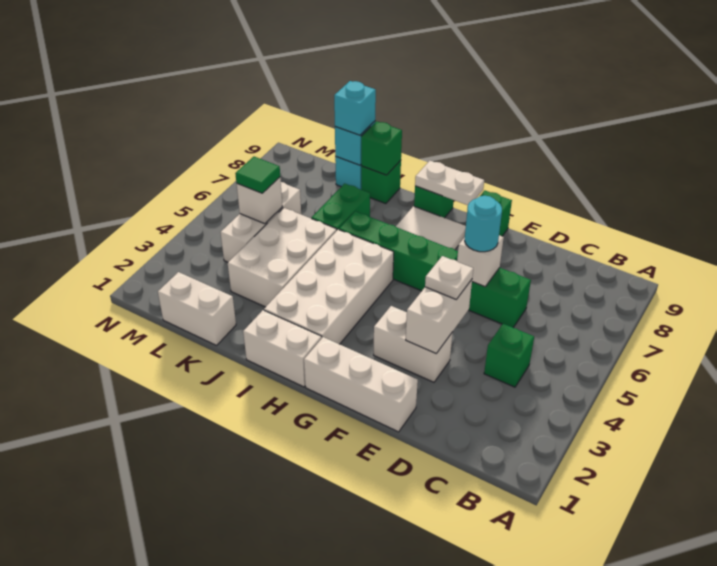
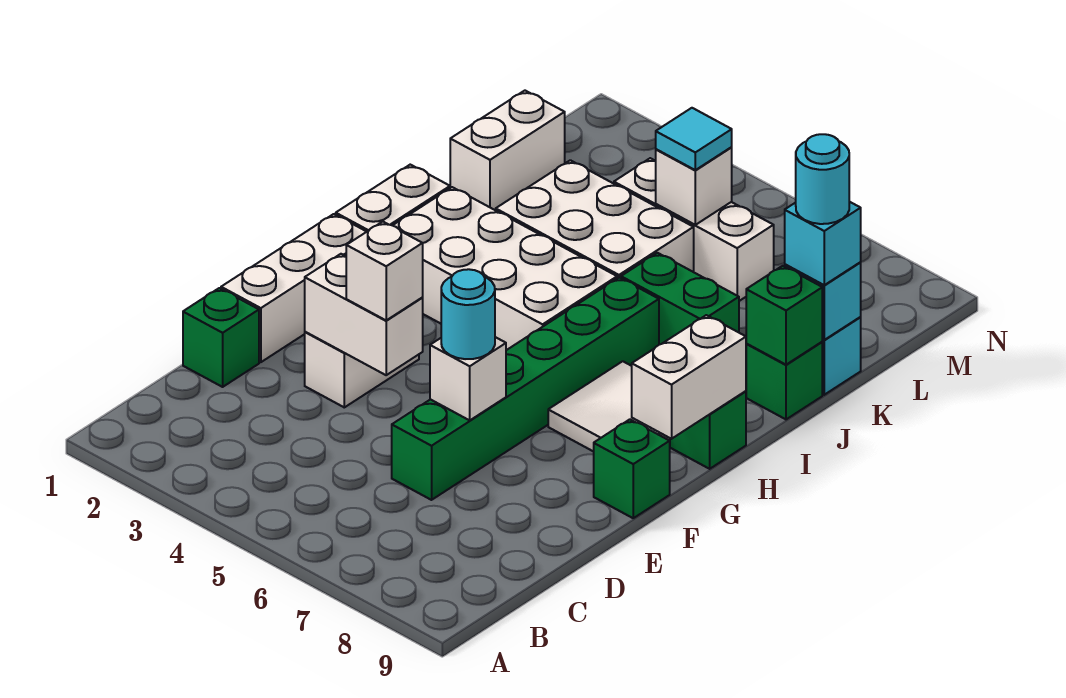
green 1x1 brick [484,324,534,387] -> green 1x1 brick moved to [183,288,259,387]
white 1x1 plate [425,256,473,299] -> white 1x1 brick [346,222,423,320]
white 1x2 plate [415,161,484,205] -> white 1x2 brick [632,315,746,439]
none -> cyan 1x1 round brick [796,134,849,224]
green 1x1 tile [235,157,280,193] -> cyan 1x1 tile [656,108,732,170]

